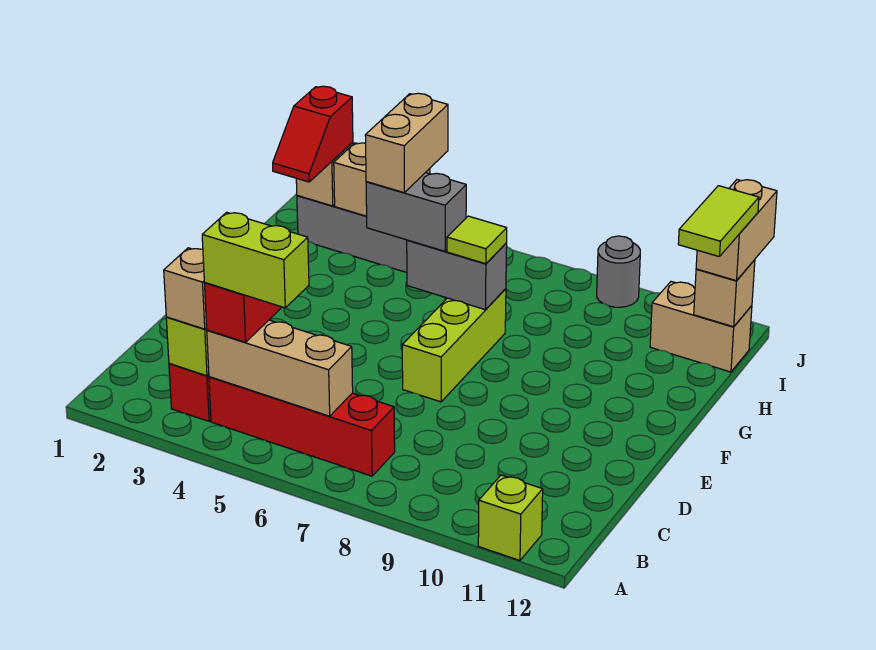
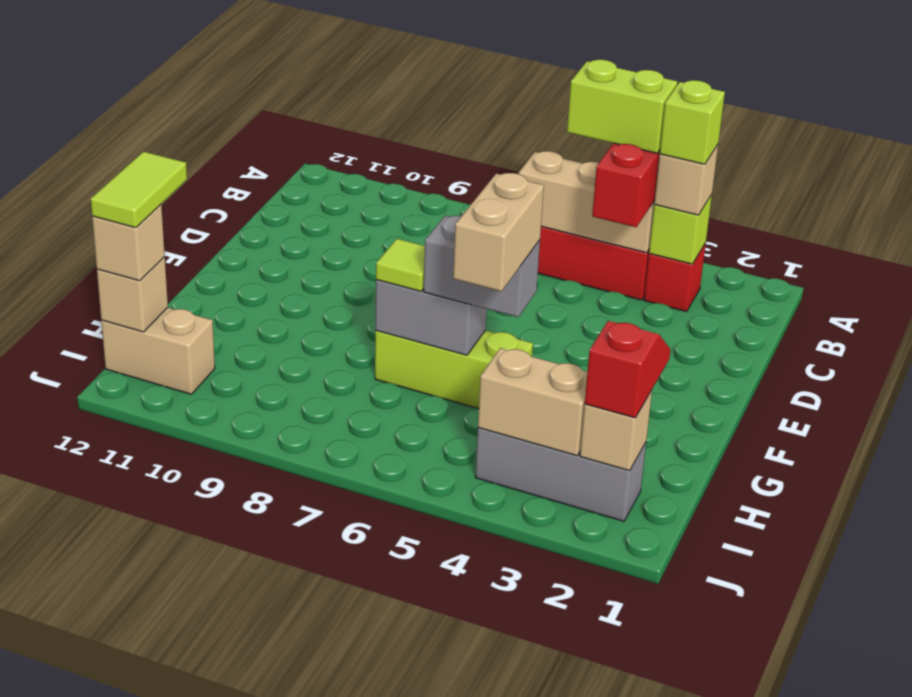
lime 1x1 brick [478,475,543,561] -> lime 1x1 brick moved to [660,80,725,164]
lime 1x3 brick [402,289,506,402] -> lime 1x3 brick turned to [375,330,533,409]
tan 1x2 brick [696,180,777,281] -> tan 1x1 brick [92,205,165,281]
grey 1x1 round brick [597,236,640,307] -> none

